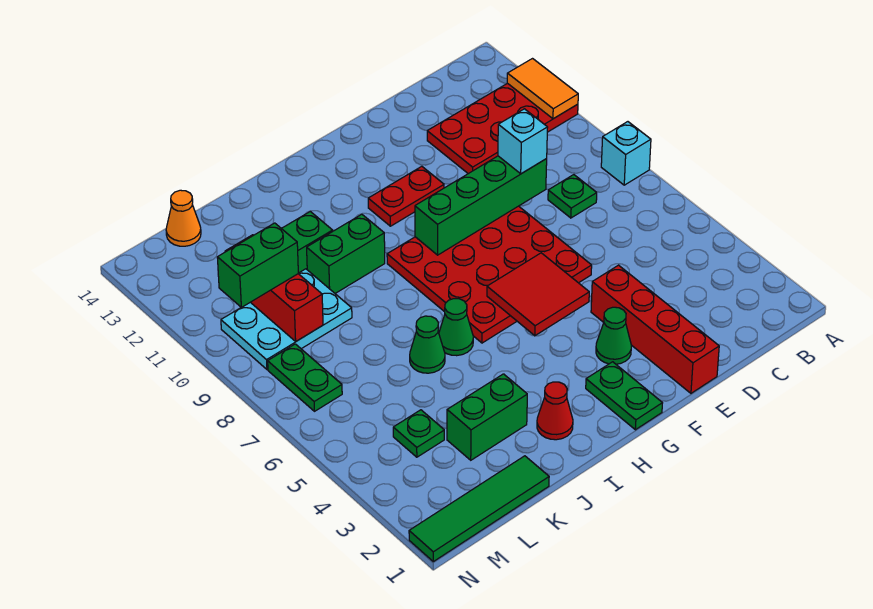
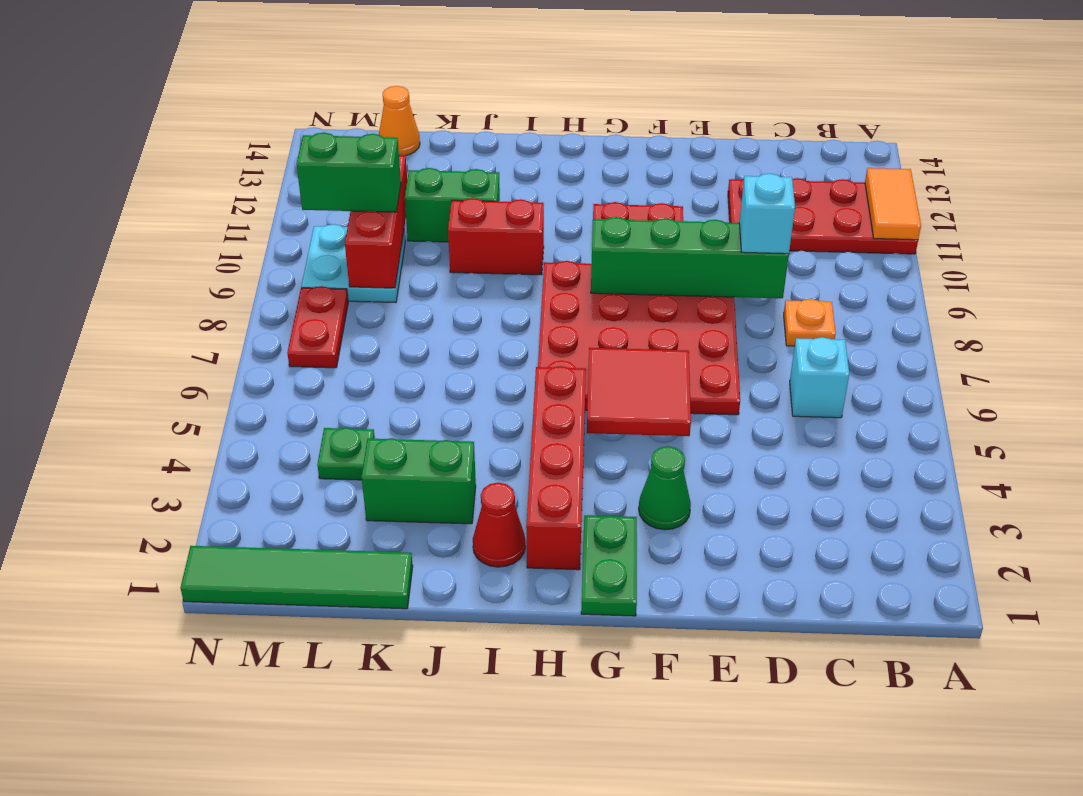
cyan 1x1 brick [601,122,651,185] -> cyan 1x1 brick moved to [790,337,849,418]
green 1x1 plate [548,175,597,218] -> orange 1x1 plate [784,299,836,346]
red 1x4 brick [591,265,719,393] -> red 1x4 brick moved to [526,366,586,570]
green 1x1 cone [439,299,473,356] -> none
green 1x2 brick [307,214,385,293] -> red 1x2 brick [448,198,544,275]
green 1x1 cone [410,316,445,373] -> none
cyan 2x3 plate [221,269,352,369] -> cyan 2x2 plate [301,224,405,303]
green 1x2 plate [268,344,342,411] -> red 1x2 plate [287,286,348,368]

